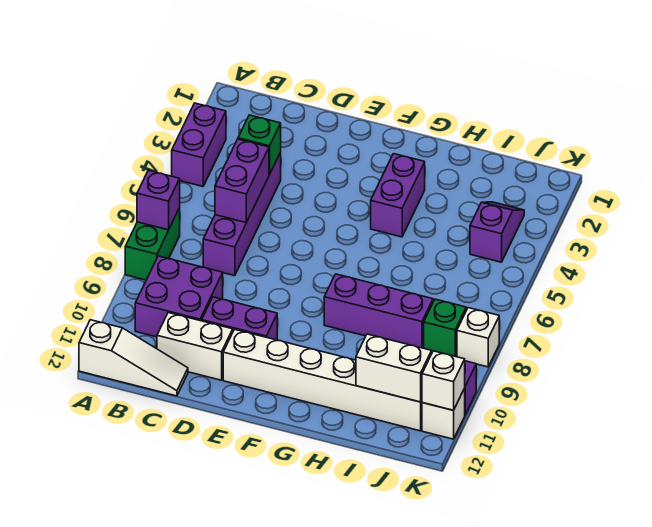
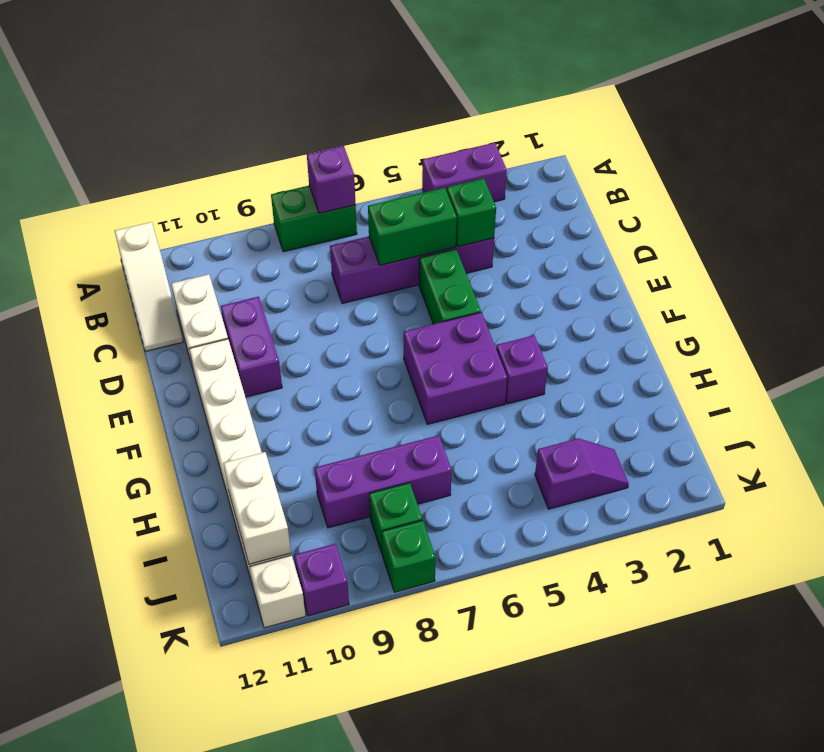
purple 2x2 brick [135,256,223,337] -> purple 2x2 brick moved to [404,312,507,424]
purple 1x2 brick [215,139,269,222] -> green 1x2 brick [368,188,457,265]
none -> green 1x2 brick [419,249,481,324]
purple 1x2 brick [371,154,425,237] -> purple 1x1 brick [496,335,548,404]
purple 1x3 brick [324,274,433,348] -> purple 1x3 brick turned to [315,435,452,528]
white 1x1 brick [457,308,499,367] -> green 1x1 brick [382,520,436,592]
white 1x1 brick [422,351,465,410] -> none

